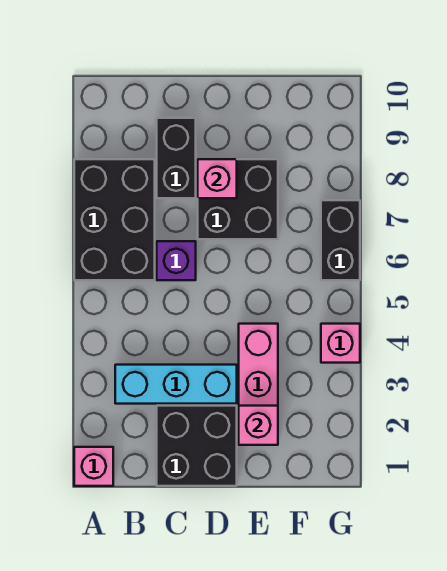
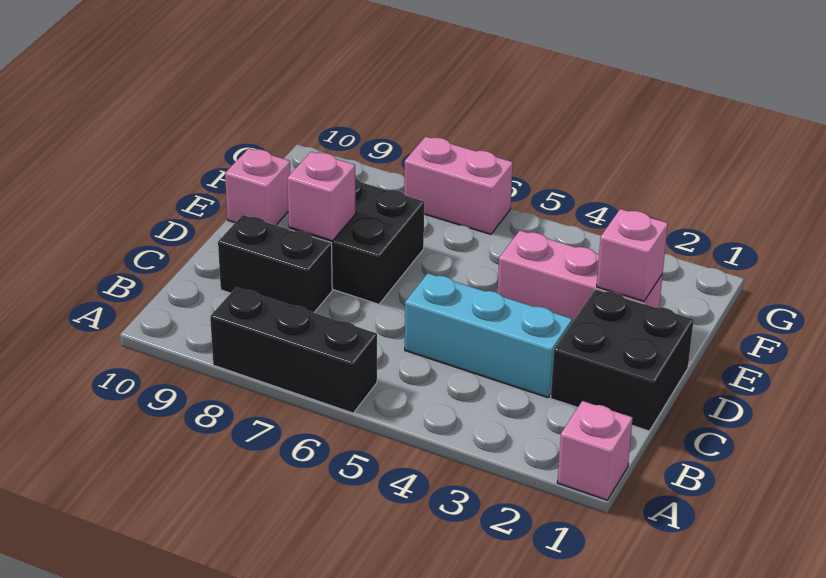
black 2x3 brick [74,159,155,280] -> black 1x3 brick [210,287,377,413]
cyan 1x3 brick [115,365,237,404] -> cyan 1x3 brick turned to [405,273,572,398]
purple 1x1 brick [157,241,196,280] -> none
pink 1x1 brick [321,324,360,363] -> pink 1x1 brick moved to [225,148,290,225]
black 1x2 brick [321,200,360,280] -> pink 1x2 brick [404,137,513,234]

